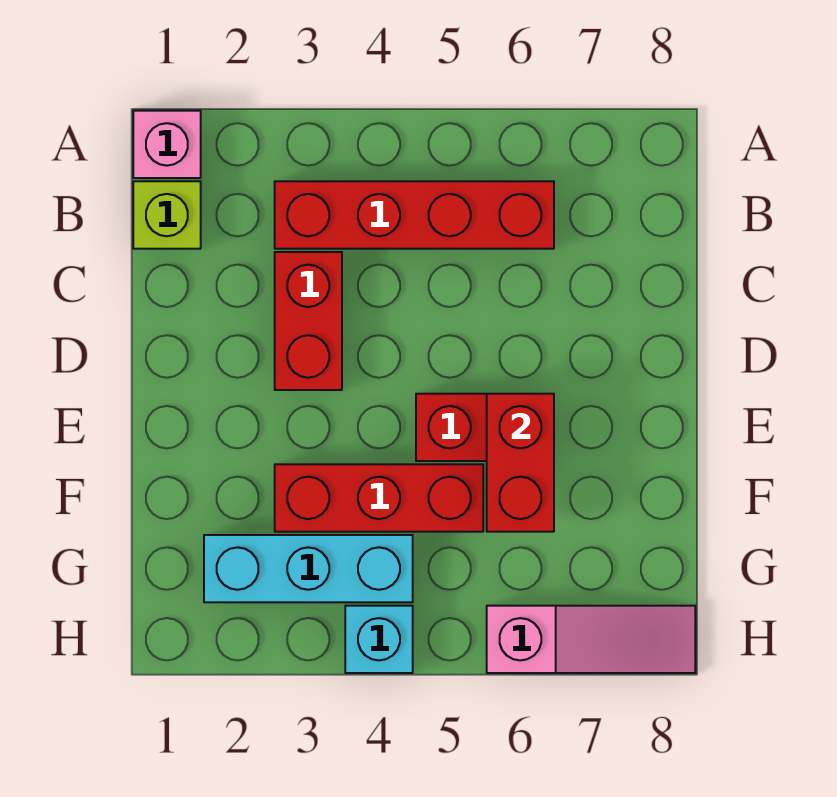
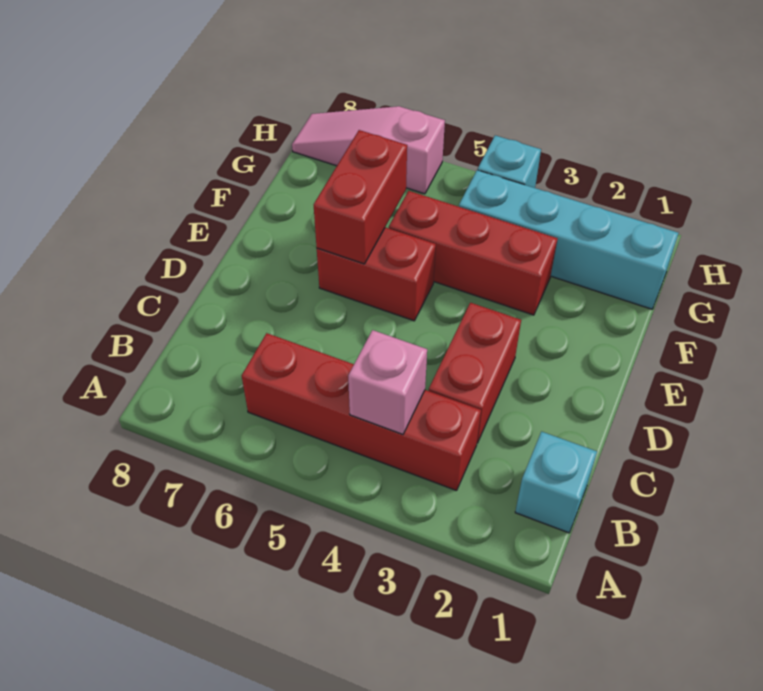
pink 1x1 brick [133,111,201,178] -> pink 1x1 brick moved to [348,330,427,435]
lime 1x1 brick [133,181,201,249] -> cyan 1x1 brick [515,432,597,533]
cyan 1x3 brick [204,535,413,602] -> cyan 1x4 brick [459,170,678,309]

